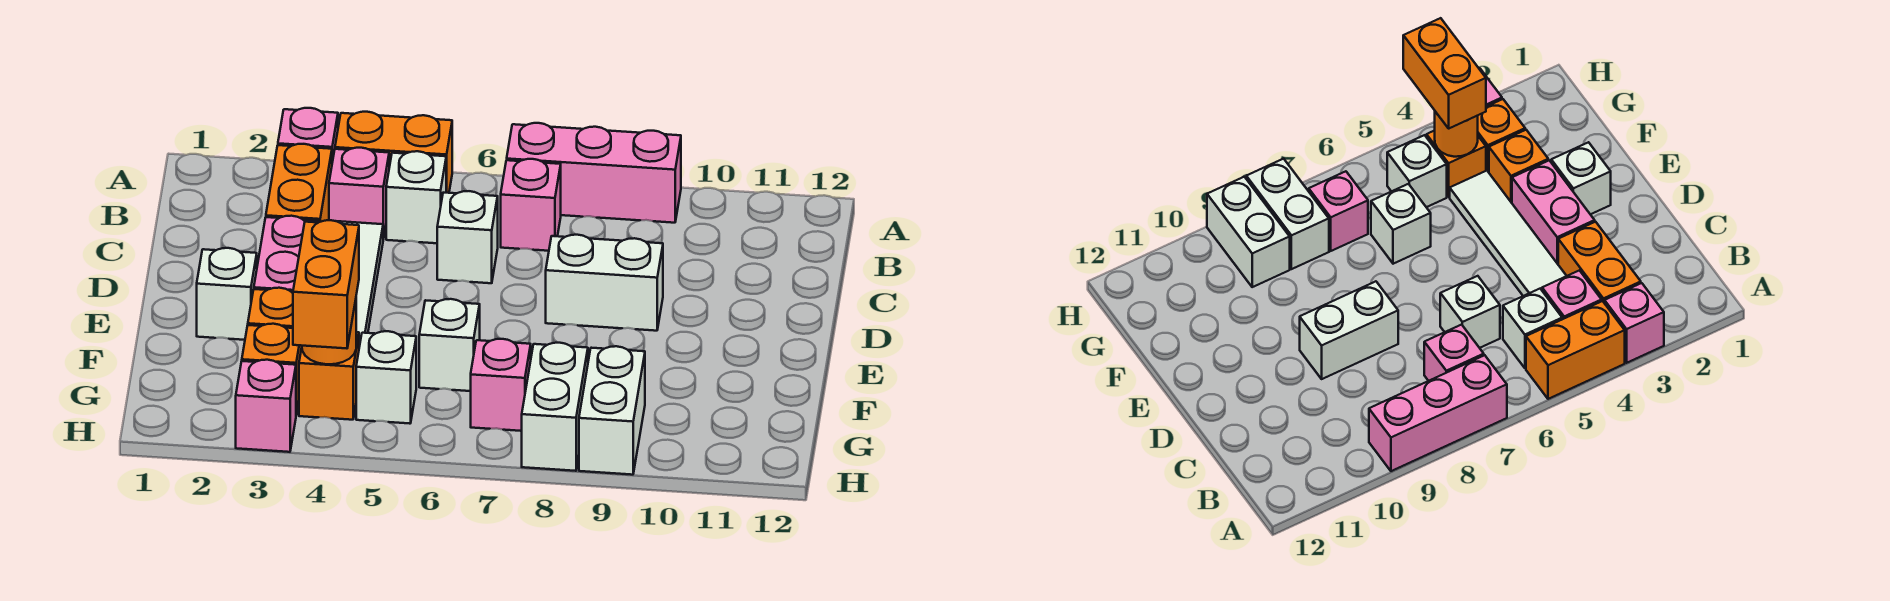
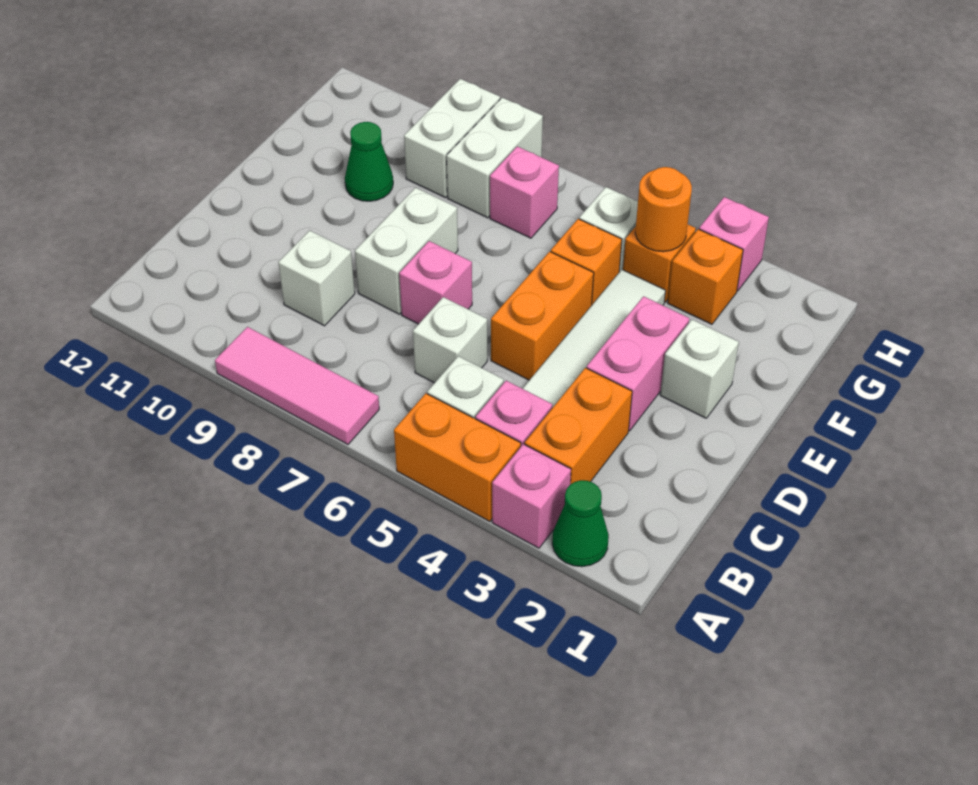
none -> green 1x1 cone [552,480,609,567]
pink 1x3 brick [507,123,681,223] -> pink 1x3 tile [215,327,379,444]
pink 1x1 brick [501,159,561,251] -> pink 1x1 brick moved to [399,241,472,324]
white 1x2 brick [546,235,663,331] -> white 1x2 brick turned to [355,188,458,314]
orange 1x1 brick [248,288,293,328] -> orange 1x1 brick moved to [551,219,622,305]
white 1x1 brick [419,299,480,391] -> white 1x1 brick moved to [278,230,355,326]
none -> green 1x1 cone [345,122,393,201]
orange 1x2 brick [293,220,359,348] -> orange 1x2 brick moved to [491,252,594,380]

